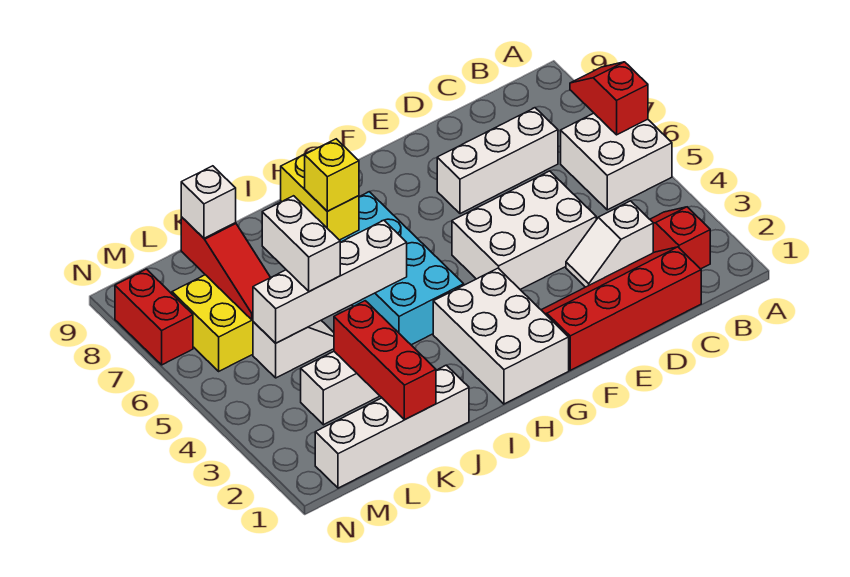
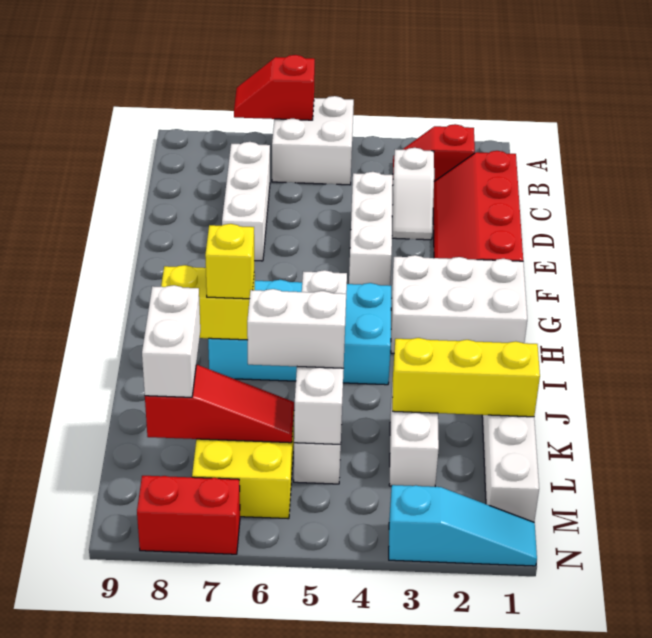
white 2x3 brick [452,171,596,290] -> white 1x3 brick [349,172,393,286]
red 1x3 brick [334,301,436,420] -> yellow 1x3 brick [392,338,540,417]
white 1x1 brick [181,166,236,238] -> white 1x2 brick [142,285,200,397]
none -> cyan 1x3 slope [389,485,537,566]

